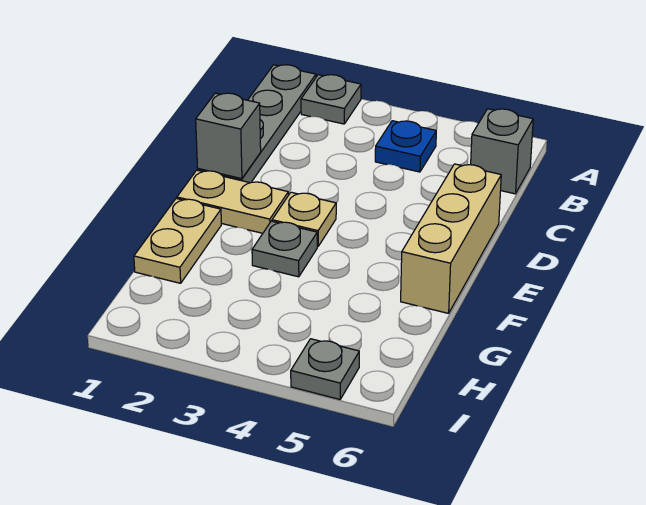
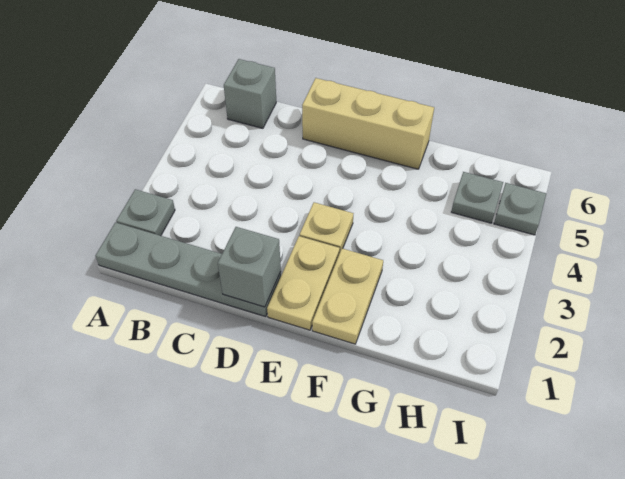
blue 1x1 plate [375,121,436,172] -> none
tan 1x2 plate [134,199,221,283] -> tan 1x2 plate turned to [312,249,383,344]
grey 1x1 plate [252,221,317,277] -> grey 1x1 plate moved to [451,172,503,223]

